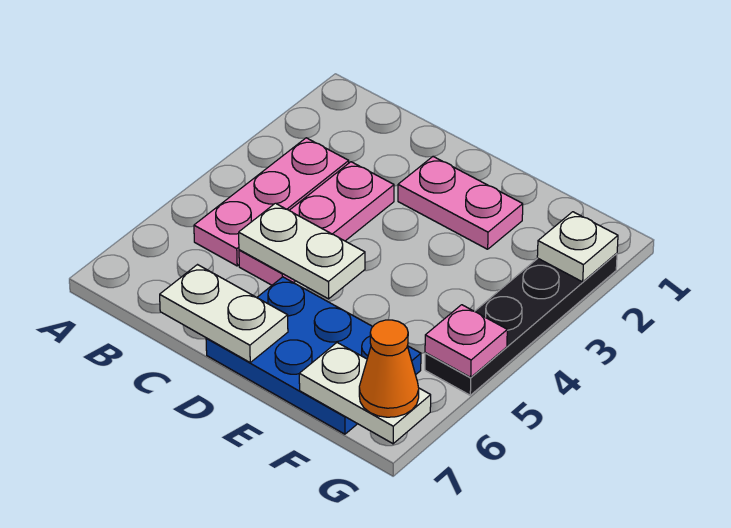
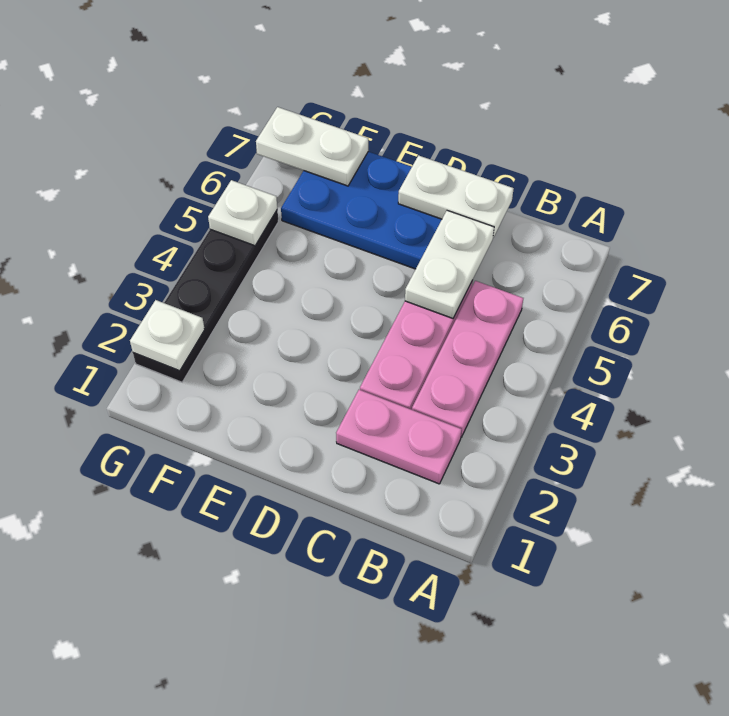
white 1x2 plate [239,203,365,299] -> white 1x2 plate turned to [405,211,494,318]
pink 1x2 plate [398,156,523,249] -> pink 1x2 plate moved to [336,390,462,484]
pink 1x1 plate [425,305,507,377] -> white 1x1 plate [208,180,277,246]
orange 1x1 cone [359,320,419,417] -> none

